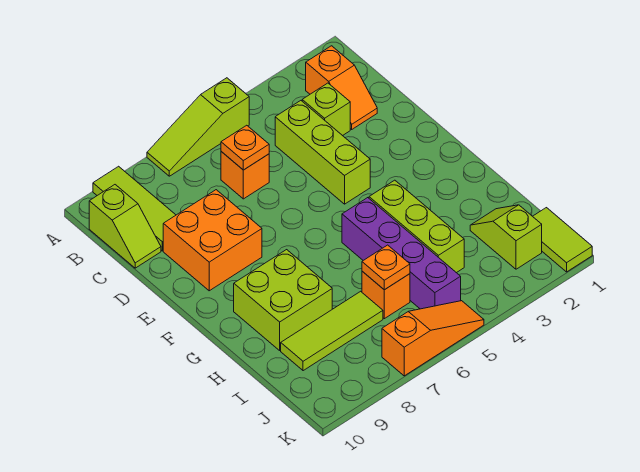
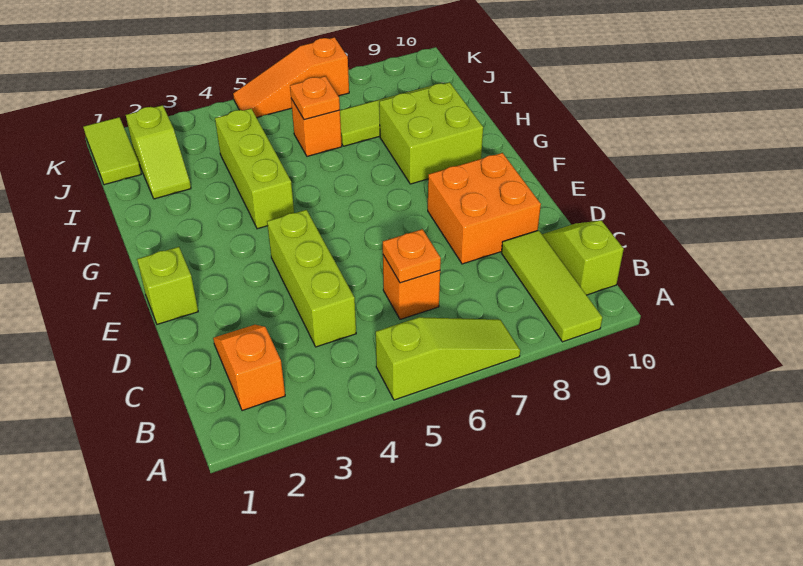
lime 1x1 brick [302,83,350,136] -> lime 1x1 brick moved to [137,247,198,324]
purple 1x4 brick [342,198,461,309] -> none

